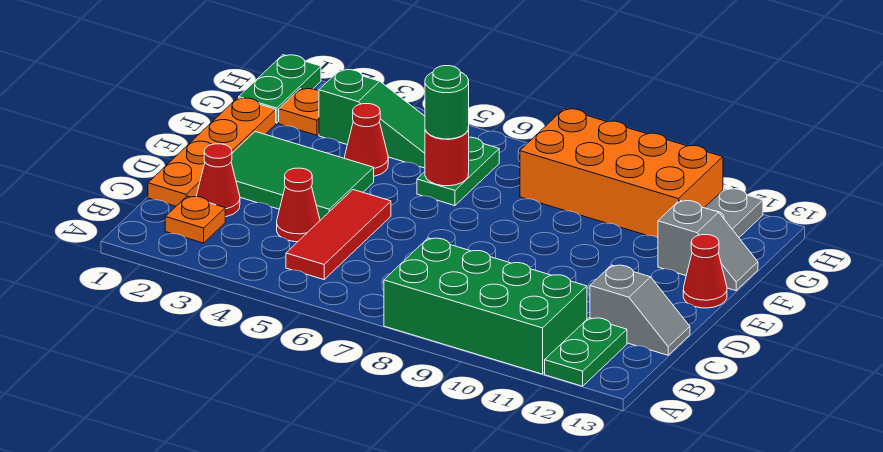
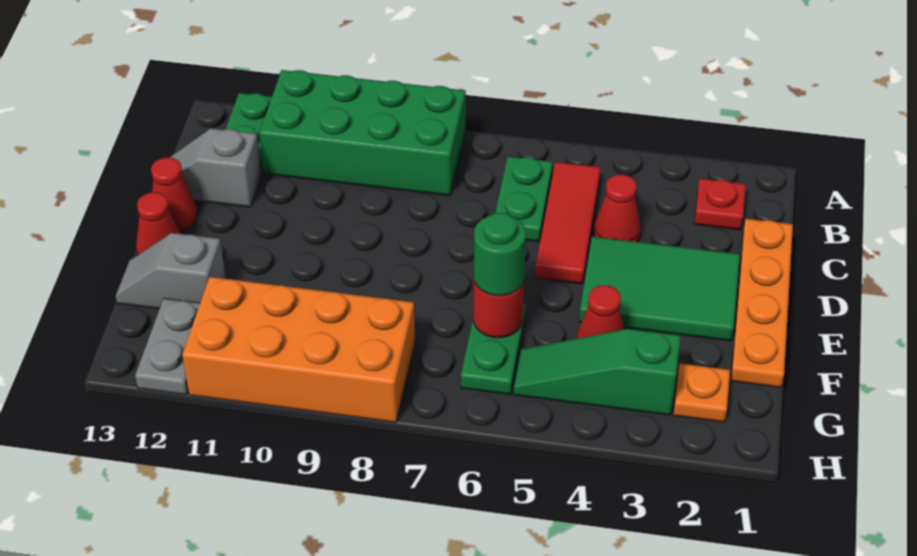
orange 1x1 plate [165,196,225,243] -> red 1x1 plate [694,179,746,230]
red 1x1 cone [196,144,240,217] -> red 1x1 cone moved to [151,157,198,232]
green 1x2 plate [239,55,321,123] -> green 1x2 plate moved to [495,157,553,242]

